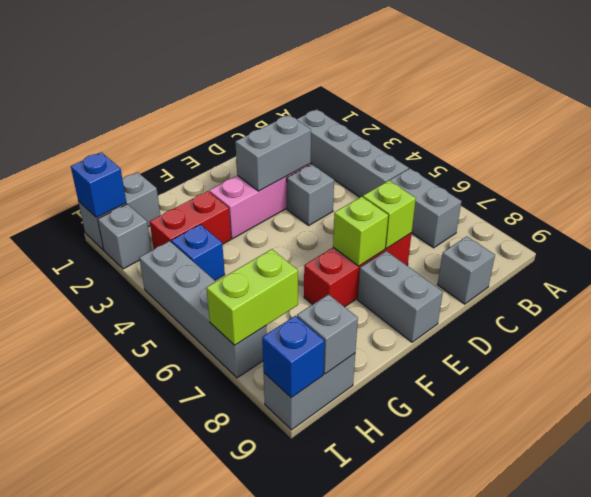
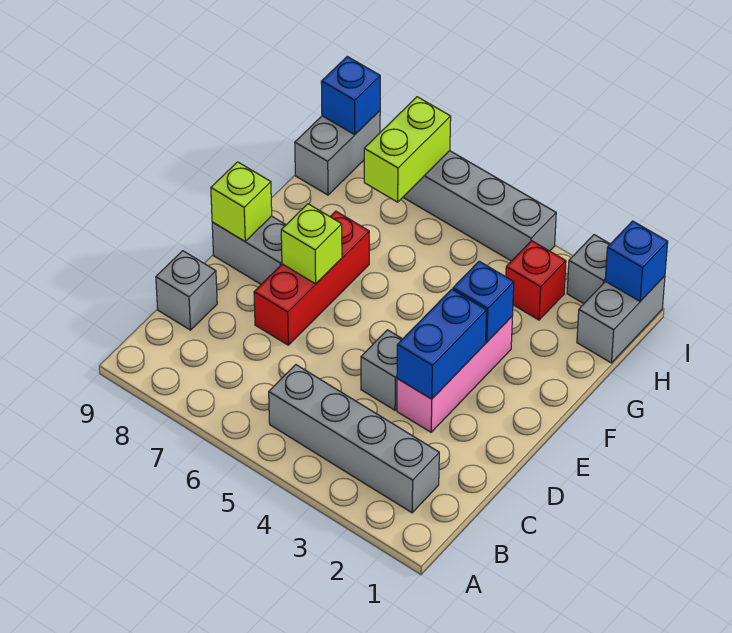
grey 1x2 brick [389,168,462,248] -> none
grey 1x2 brick [235,115,311,191] -> blue 1x2 brick [397,289,486,399]
lime 1x1 brick [363,181,416,249] -> lime 1x1 brick moved to [211,162,272,241]
red 1x2 brick [150,191,231,249] -> red 1x1 brick [506,241,566,320]
blue 1x1 brick [171,224,225,280] -> blue 1x1 brick moved to [453,261,514,342]
grey 1x1 brick [297,294,358,374] -> none

